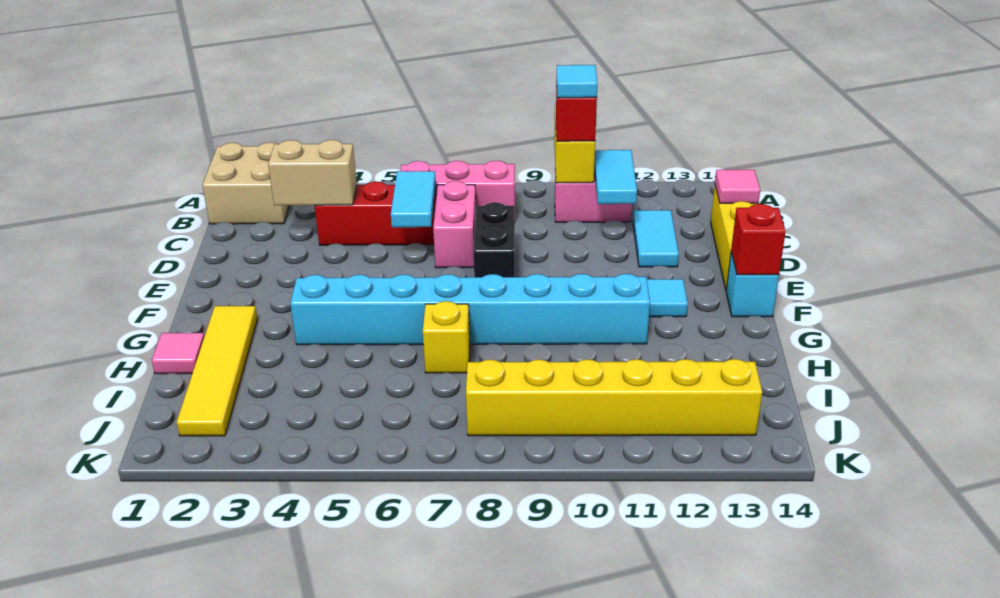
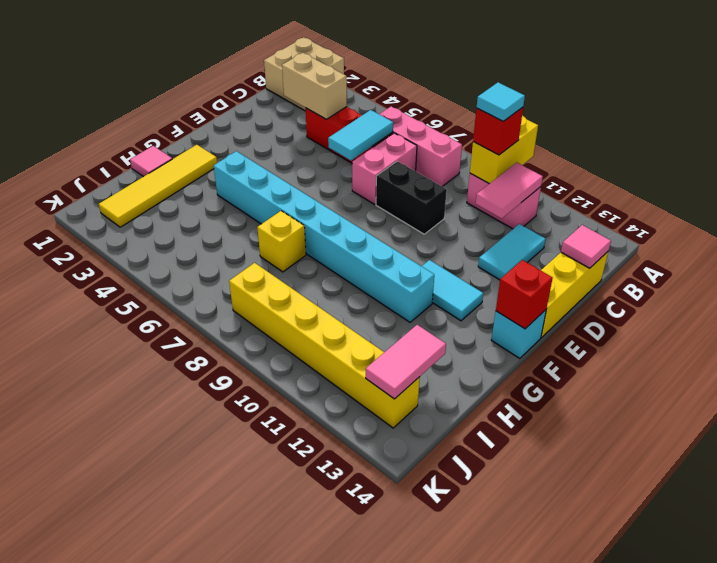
cyan 1x2 tile [594,150,637,204] -> pink 1x2 tile [476,163,543,218]
black 1x2 brick [473,202,515,277] -> black 1x2 brick turned to [376,161,447,234]
none -> pink 1x2 tile [366,325,446,399]

